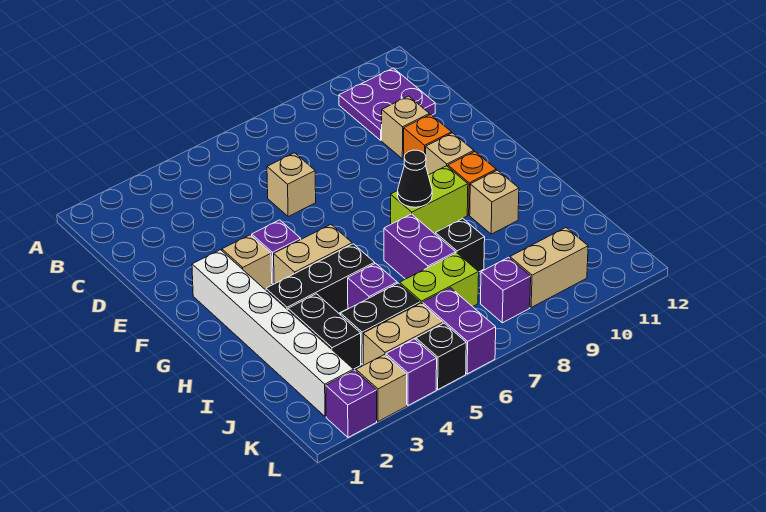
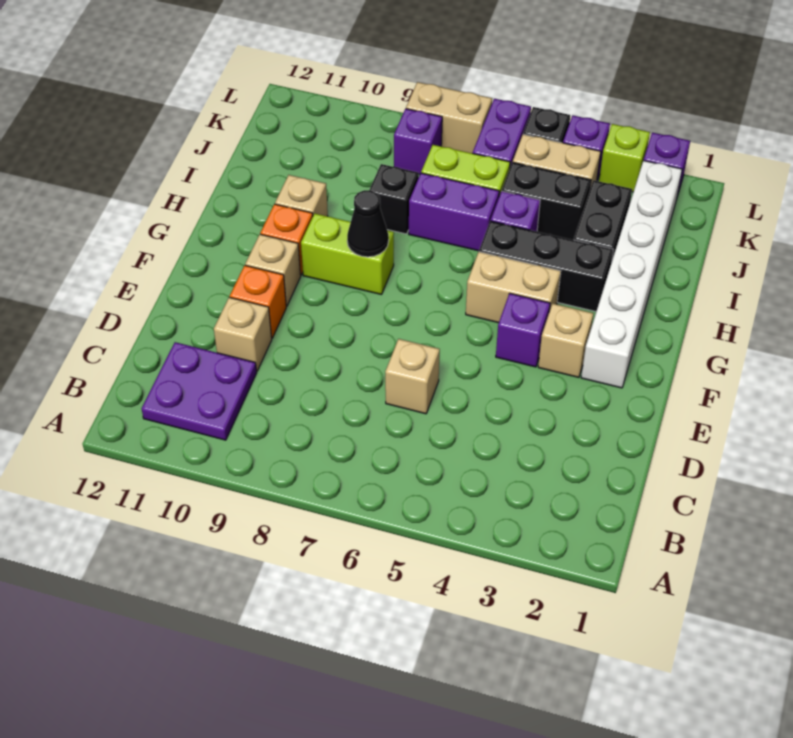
purple 1x2 brick [384,214,456,279] -> purple 1x2 brick turned to [409,173,499,251]
tan 1x2 brick [510,228,588,307] -> tan 1x2 brick moved to [406,82,492,153]
tan 1x1 brick [356,354,407,421] -> lime 1x1 brick [599,124,650,192]

